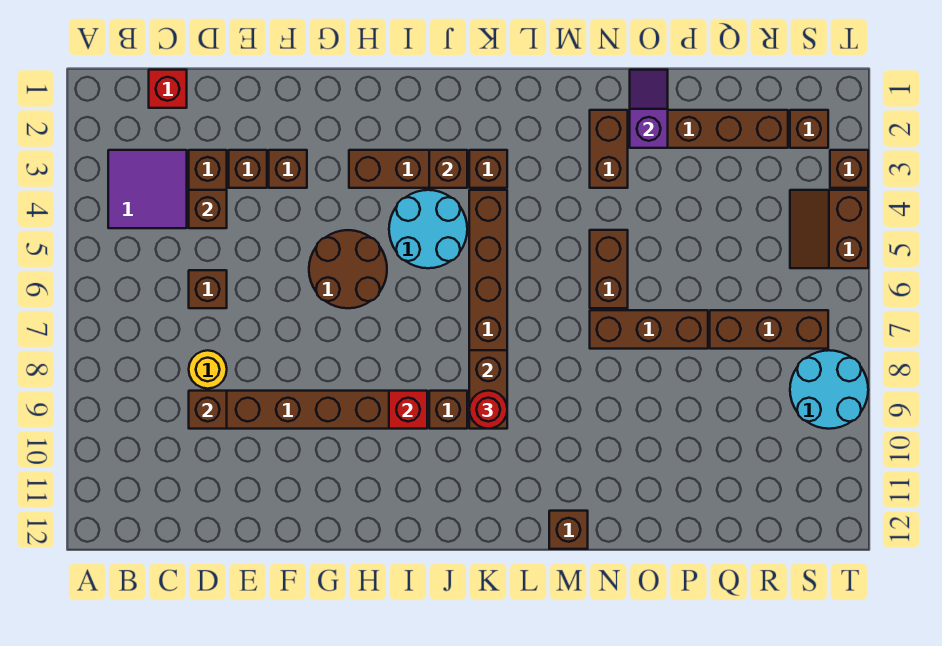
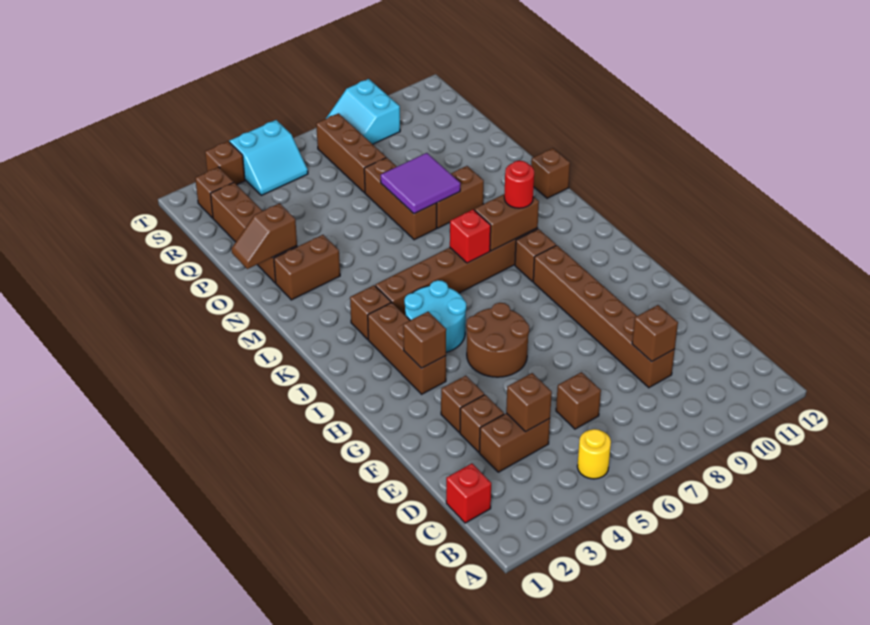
purple 2x2 tile [108,150,187,228] -> purple 2x2 tile moved to [381,153,460,214]
yellow 1x1 round brick [189,350,227,389] -> yellow 1x1 round brick moved to [577,429,611,479]
red 1x1 brick [389,391,427,429] -> red 1x1 brick moved to [450,209,491,263]
brown 1x1 brick [429,150,467,188] -> brown 1x1 brick moved to [403,312,446,368]
brown 1x2 brick [590,230,628,308] -> brown 1x2 brick moved to [437,166,484,228]
purple 1x2 slope [630,70,668,148] -> brown 1x2 slope [231,203,297,269]
brown 2x2 slope [790,190,868,268] -> cyan 2x2 slope [230,120,308,195]
cyan 2x2 round brick [790,350,868,429] -> cyan 2x2 slope [326,79,400,144]

